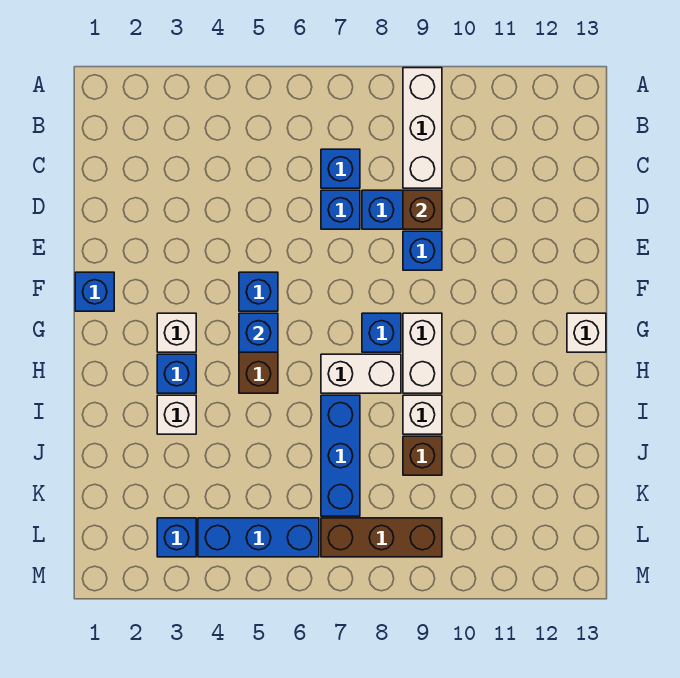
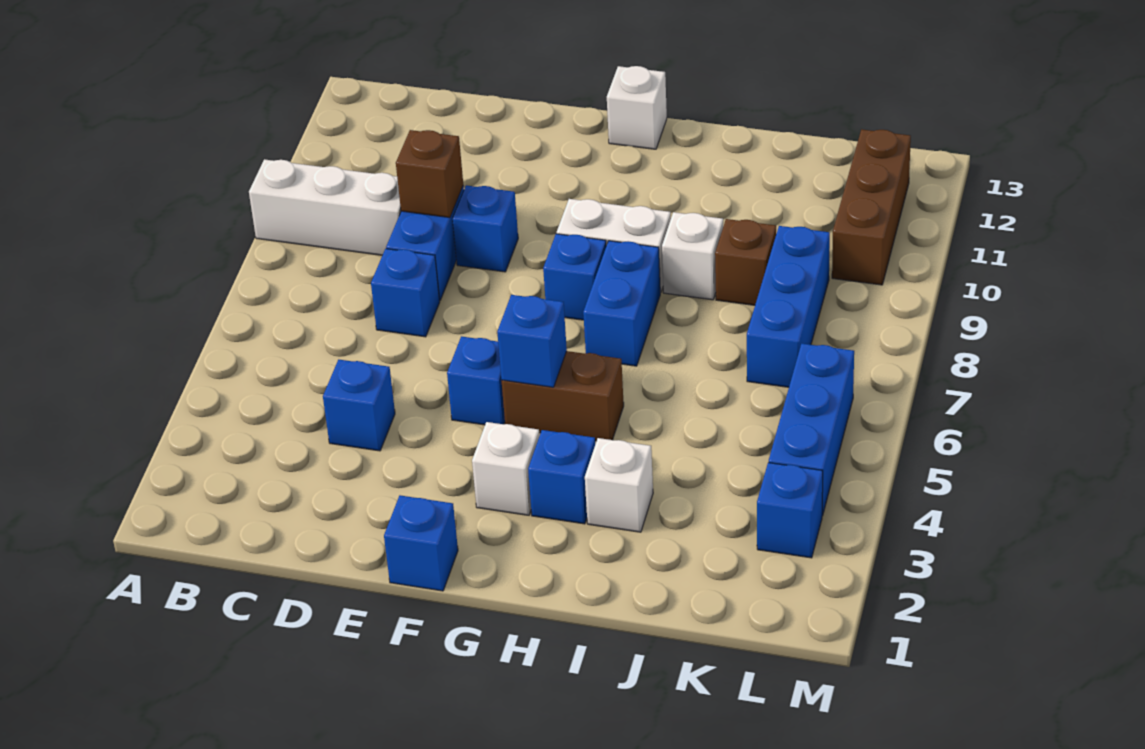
blue 1x1 brick [321,149,360,188] -> blue 1x1 brick moved to [323,360,395,451]
white 1x2 brick [321,354,401,393] -> blue 1x2 brick [583,241,660,366]
blue 1x3 brick [321,395,360,516] -> blue 1x3 brick turned to [747,226,830,387]
brown 1x3 brick [321,518,442,557] -> brown 1x3 brick moved to [832,129,911,285]

